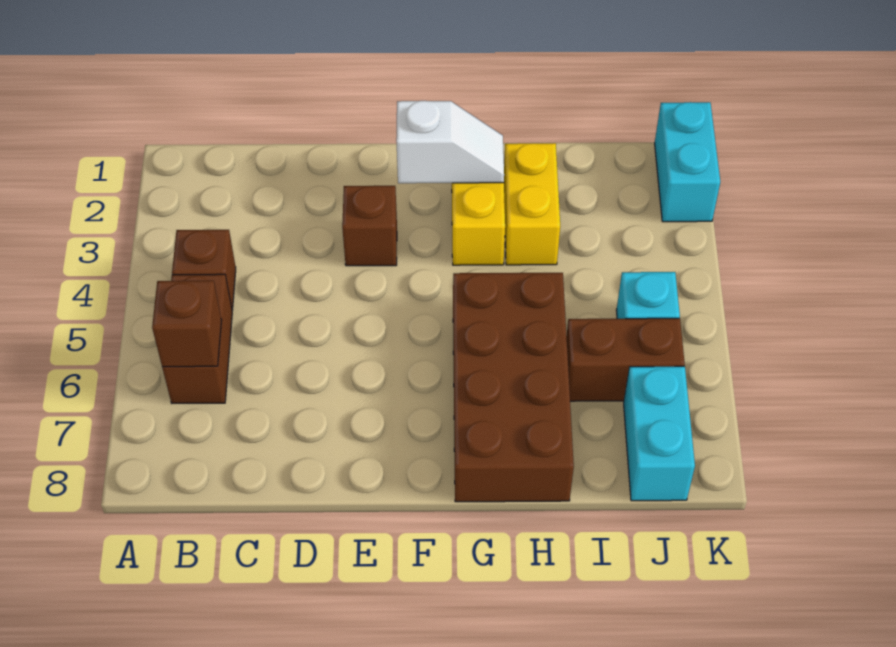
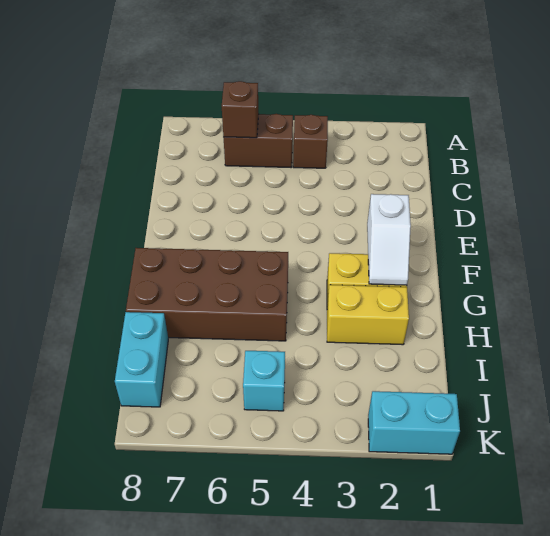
brown 1x1 brick [342,186,397,266] -> none
brown 1x2 brick [567,318,685,401] -> none
cyan 1x2 brick [624,366,695,501] -> cyan 1x2 brick turned to [115,312,168,407]

